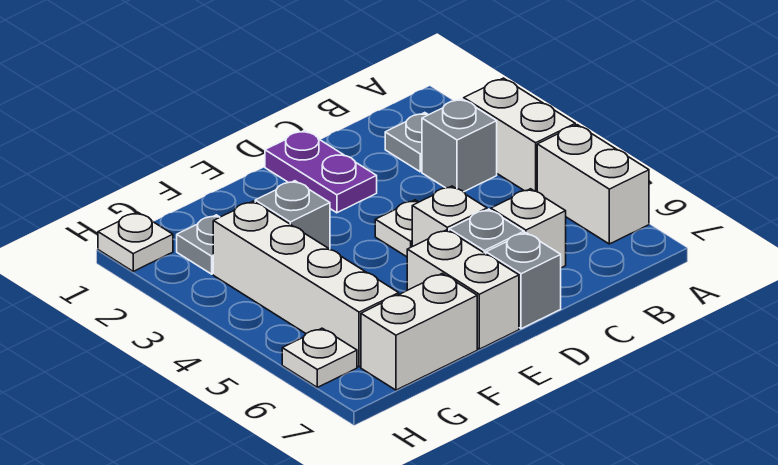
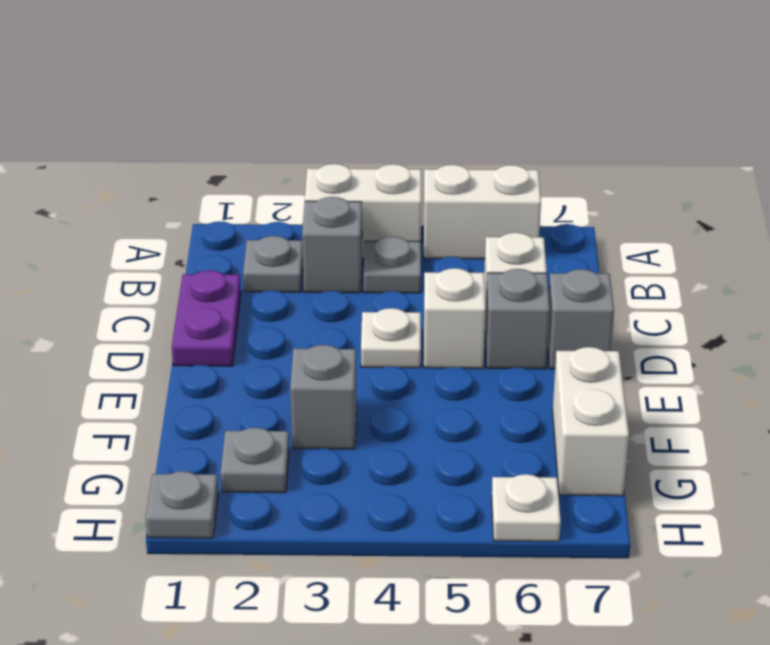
none -> grey 1x1 plate [364,237,421,293]
purple 1x2 plate [265,130,377,213] -> purple 1x2 plate turned to [172,270,241,366]
white 1x2 brick [407,230,519,349] -> none
white 1x4 brick [213,201,399,367] -> none
white 1x1 plate [98,212,173,271] -> grey 1x1 plate [146,471,218,538]

